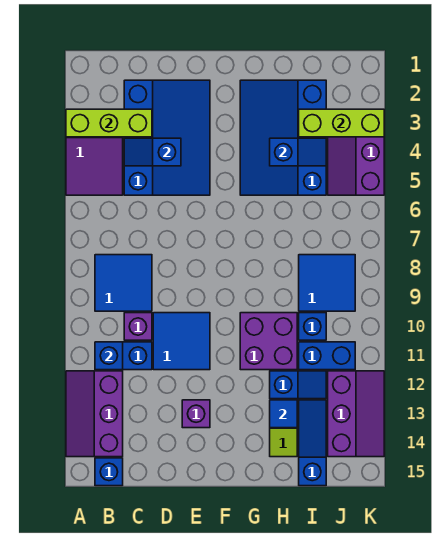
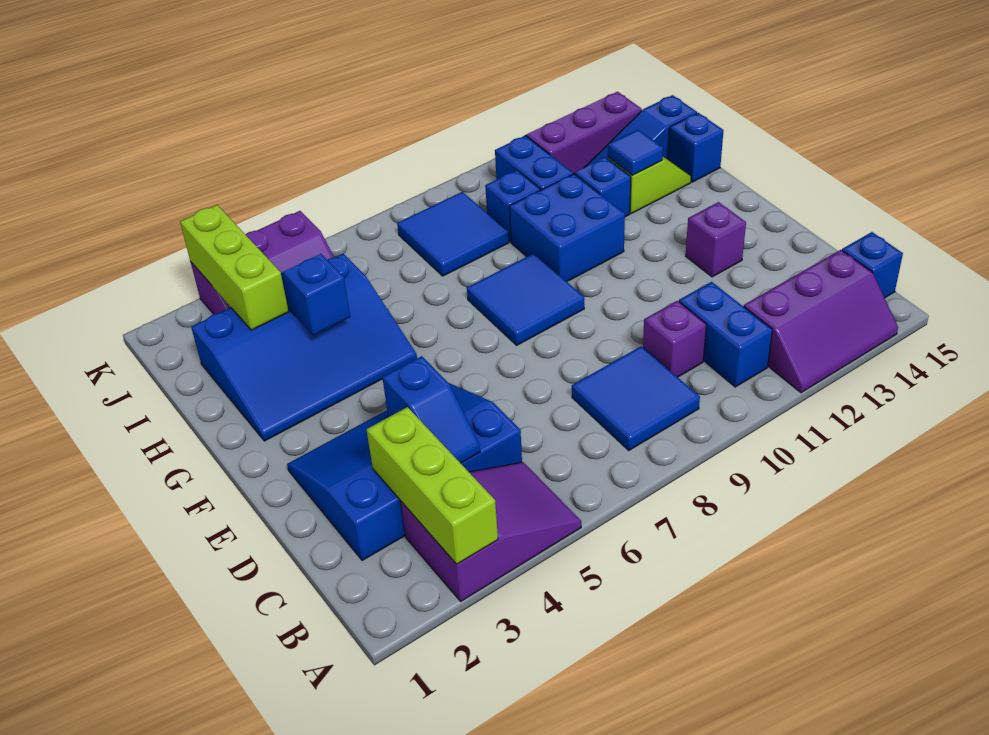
blue 1x1 brick [95,342,123,370] -> blue 1x1 brick moved to [668,113,724,182]
blue 2x2 tile [153,313,210,370] -> blue 2x2 tile moved to [467,253,584,345]
purple 2x2 brick [240,313,297,370] -> blue 2x2 brick [510,174,625,281]

